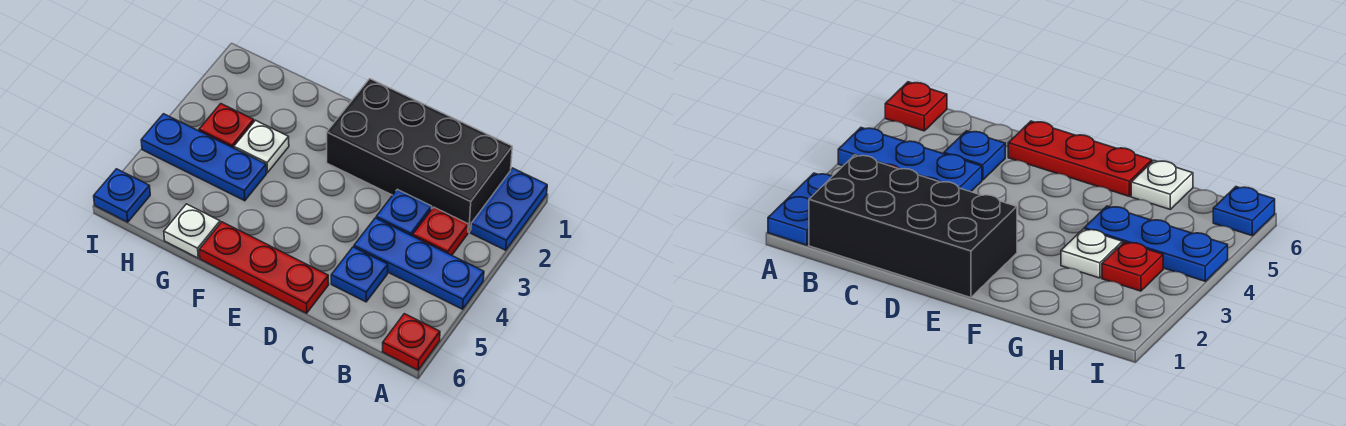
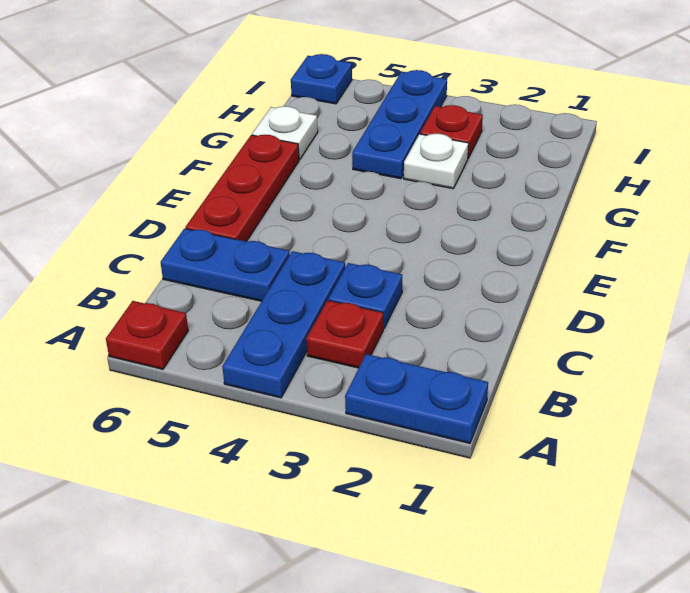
black 2x4 brick [327,79,512,232] -> none
blue 1x1 plate [331,247,388,302] -> blue 1x2 plate [161,229,290,301]

